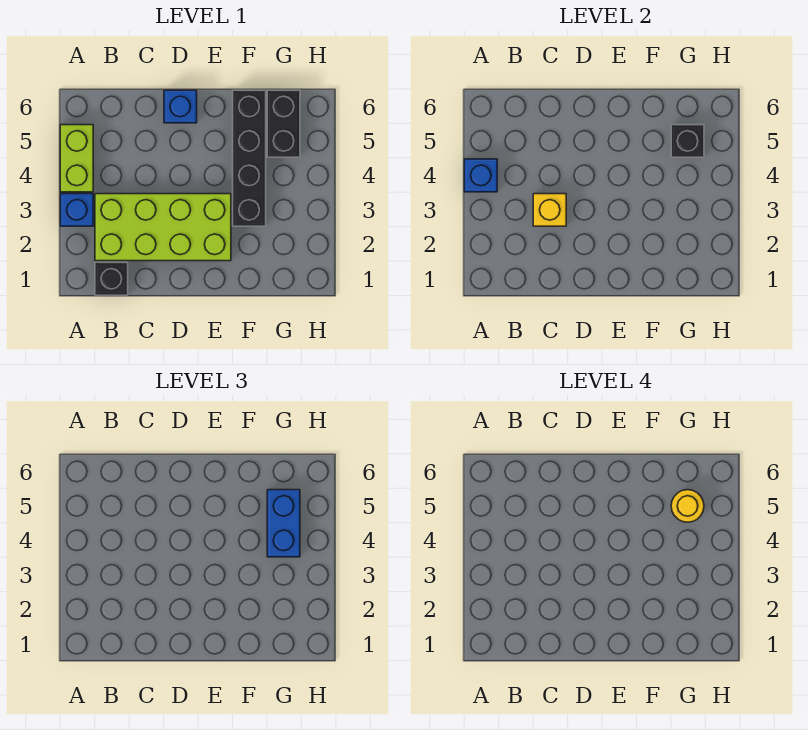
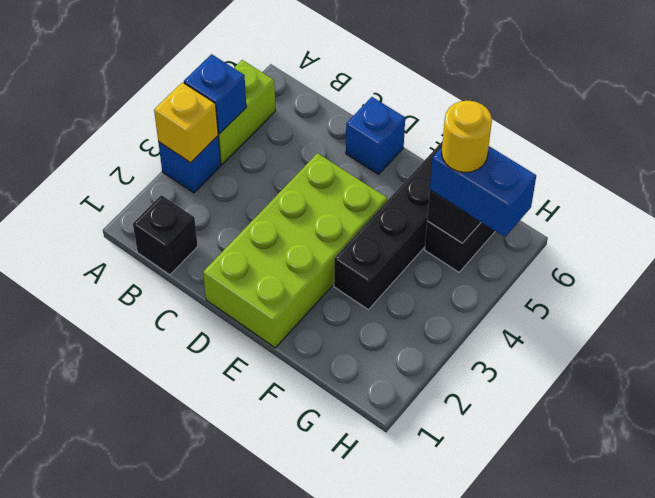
lime 2x4 brick [95,194,231,261] -> lime 2x4 brick turned to [203,153,387,348]
yellow 1x1 brick [533,194,566,226] -> yellow 1x1 brick moved to [154,82,218,163]
blue 1x2 brick [267,490,300,557] -> blue 1x2 brick turned to [430,146,536,237]

